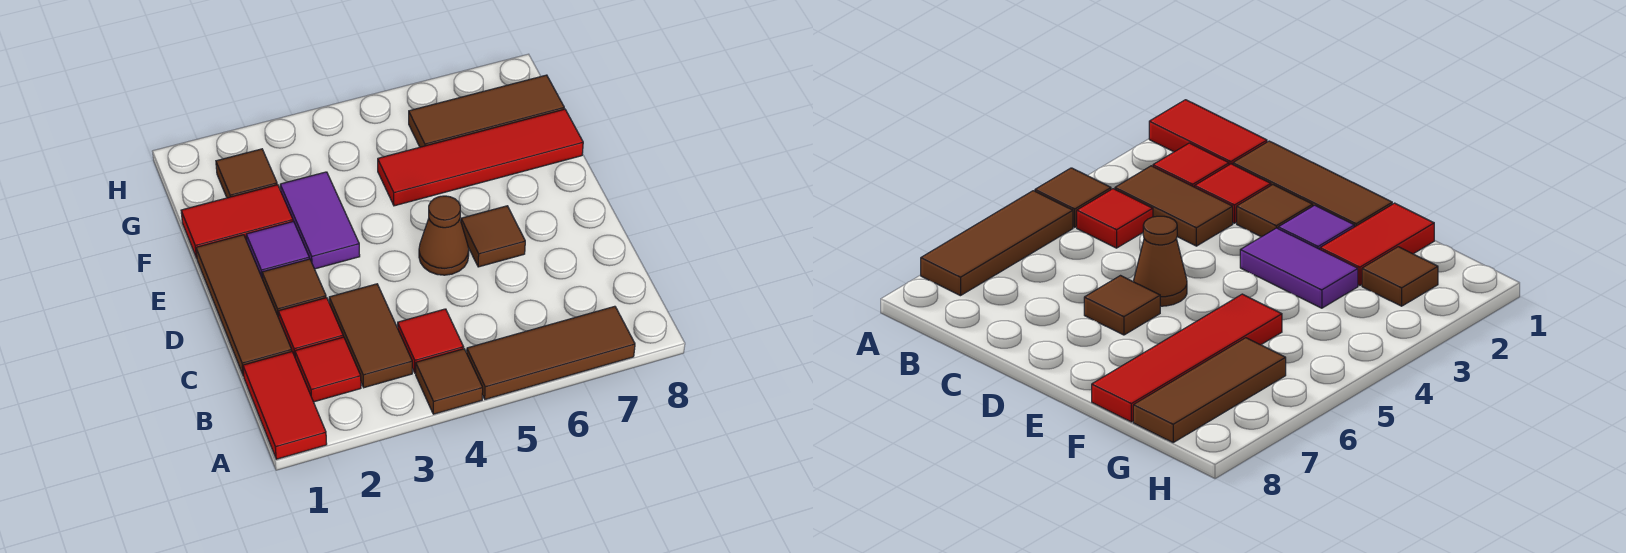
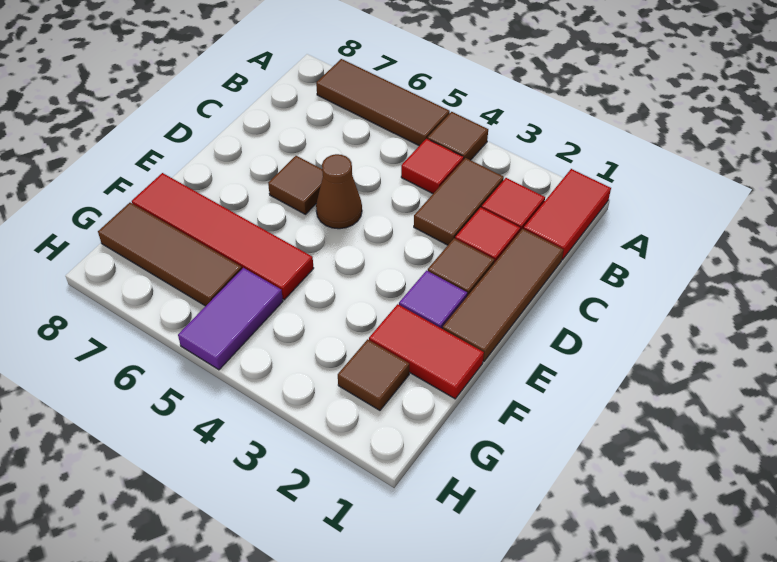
purple 1x2 tile [280,172,360,269] -> purple 1x2 tile moved to [178,268,283,370]

